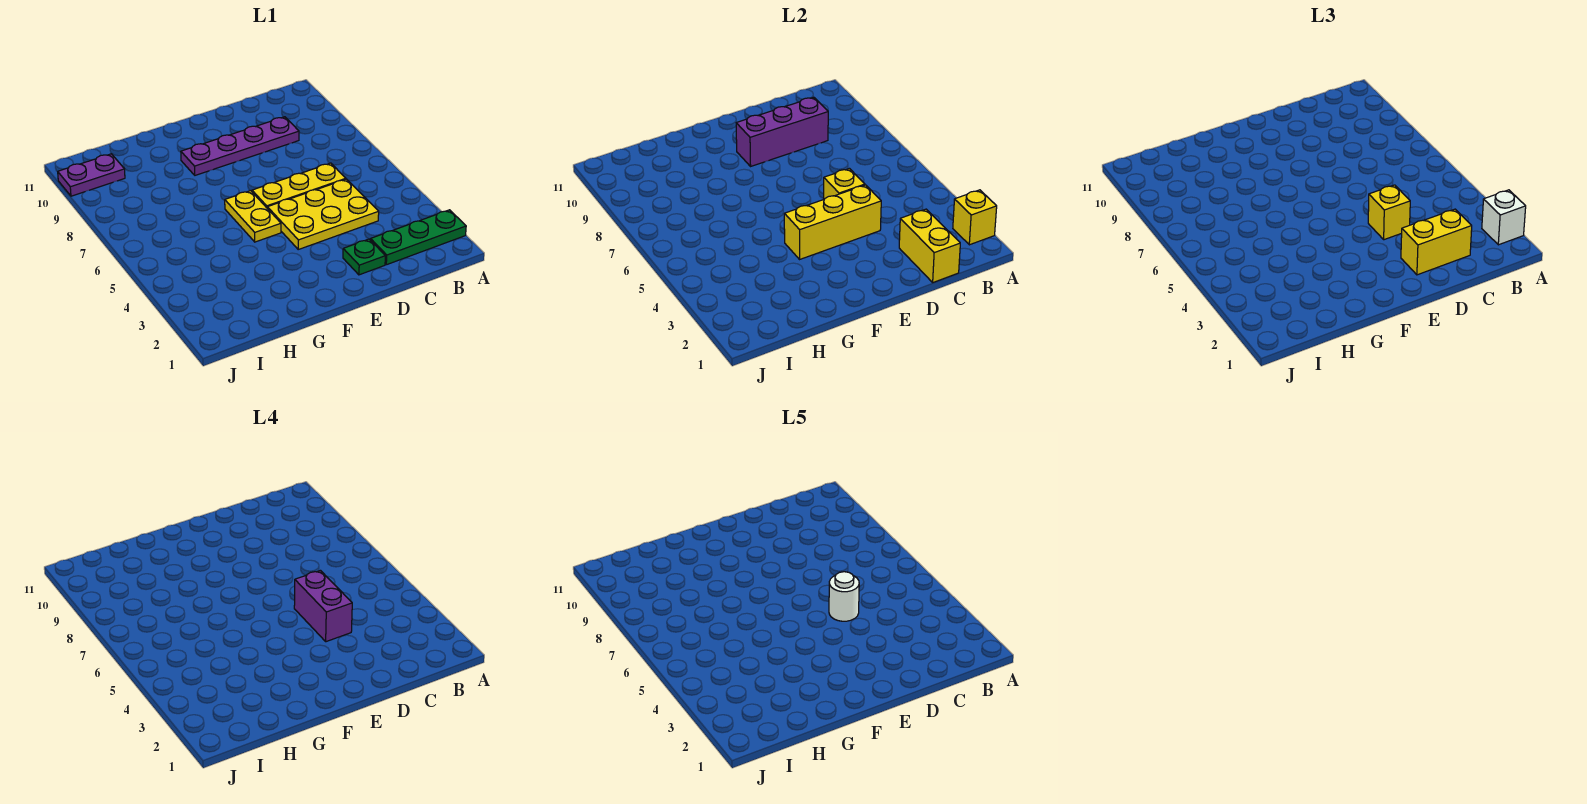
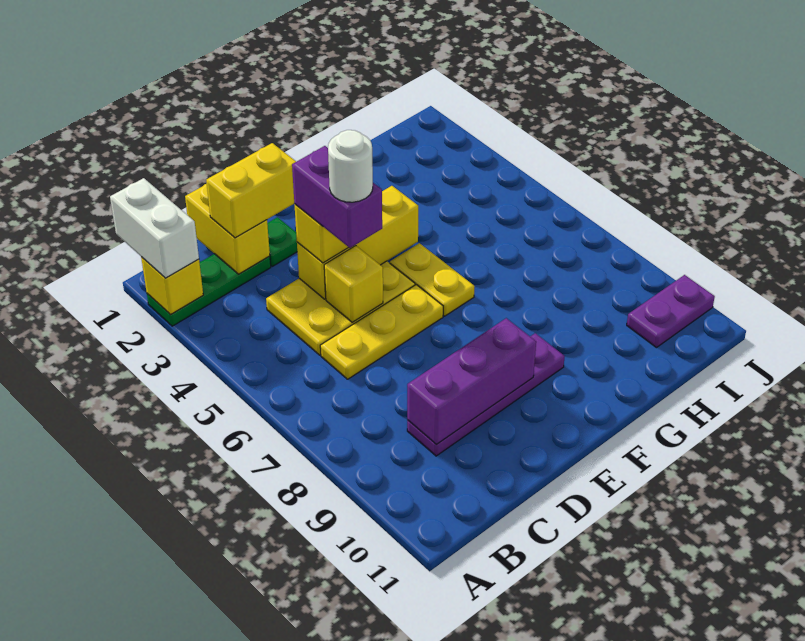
white 1x1 brick [1482,190,1526,245] -> white 1x2 brick [110,178,199,278]

